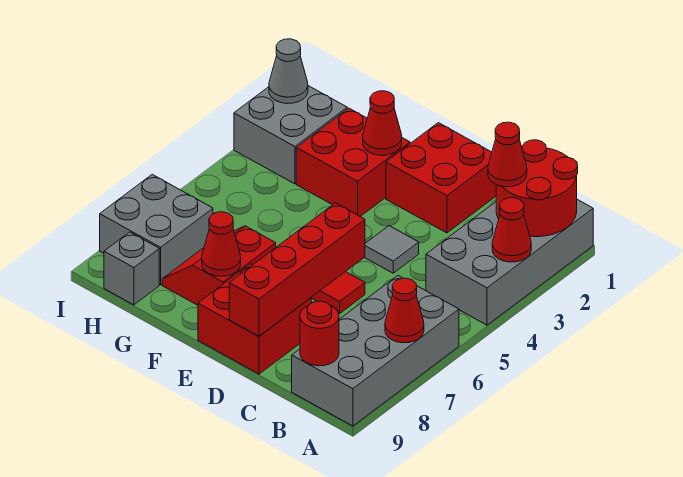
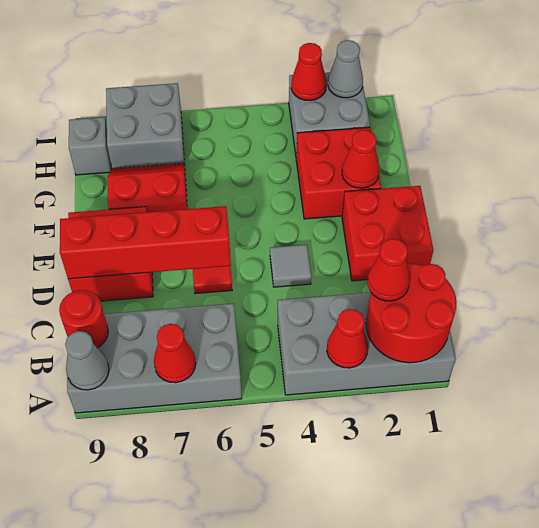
none -> grey 1x1 cone [65,331,109,390]
red 1x1 cone [202,212,241,276] -> red 1x1 cone moved to [291,43,326,101]

